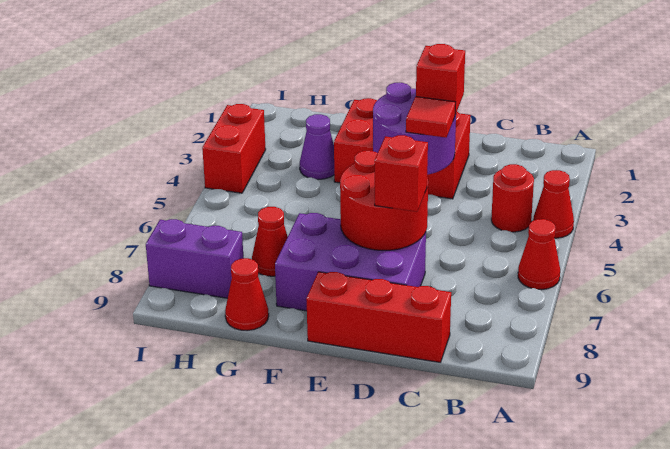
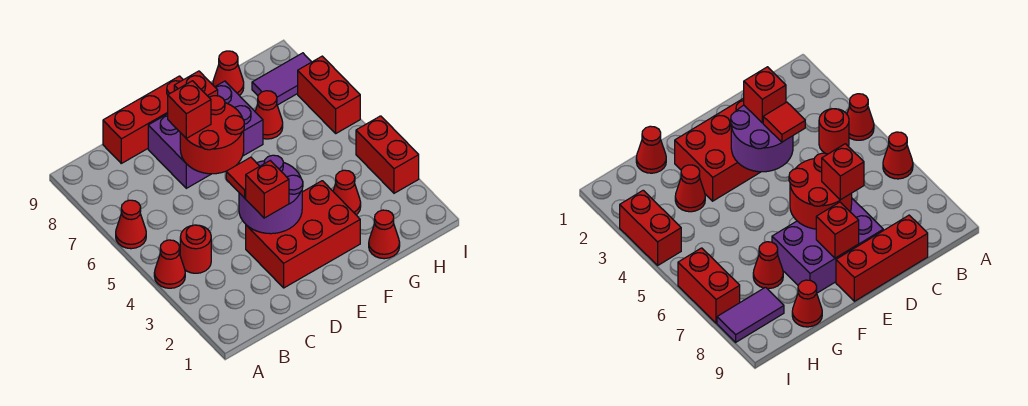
none -> red 1x1 brick [174,71,218,97]
none -> red 1x1 cone [369,210,400,259]
purple 1x1 cone [300,114,334,179] -> red 1x1 cone [333,170,361,215]
purple 1x2 brick [146,219,244,298] -> purple 1x2 tile [252,53,311,105]
none -> red 1x2 brick [298,56,360,133]

